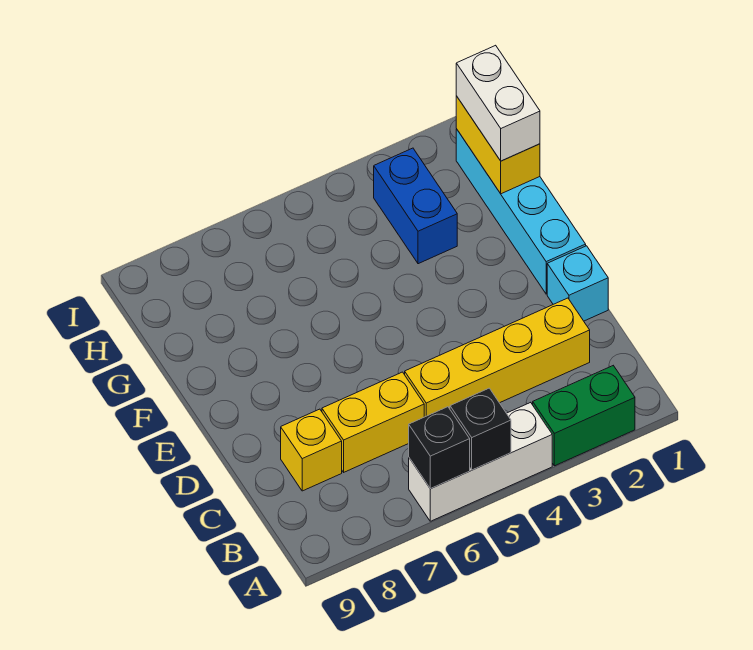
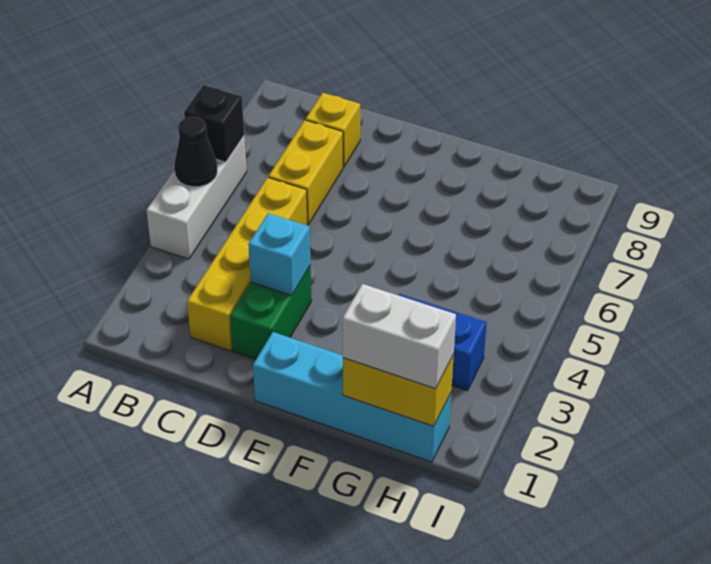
green 1x2 brick [533,366,635,466] -> green 1x2 brick moved to [230,265,312,360]
black 1x1 brick [450,388,511,470] -> black 1x1 cone [174,117,217,187]
cyan 1x1 brick [547,246,608,321] -> cyan 1x1 brick moved to [248,213,311,295]

